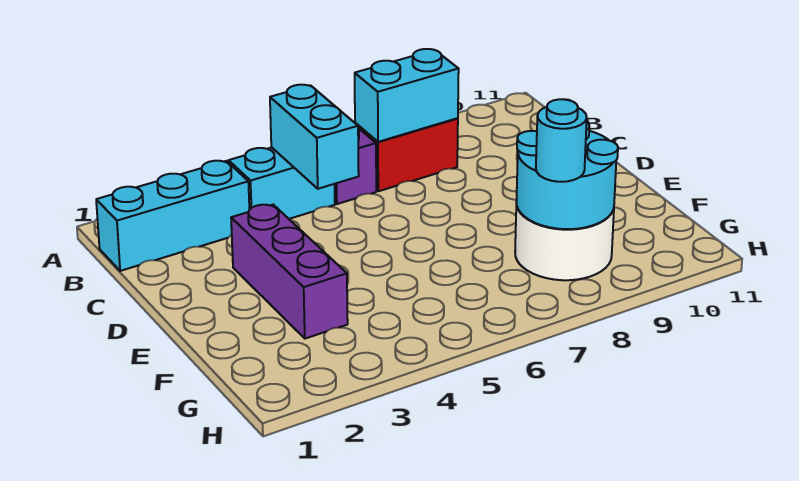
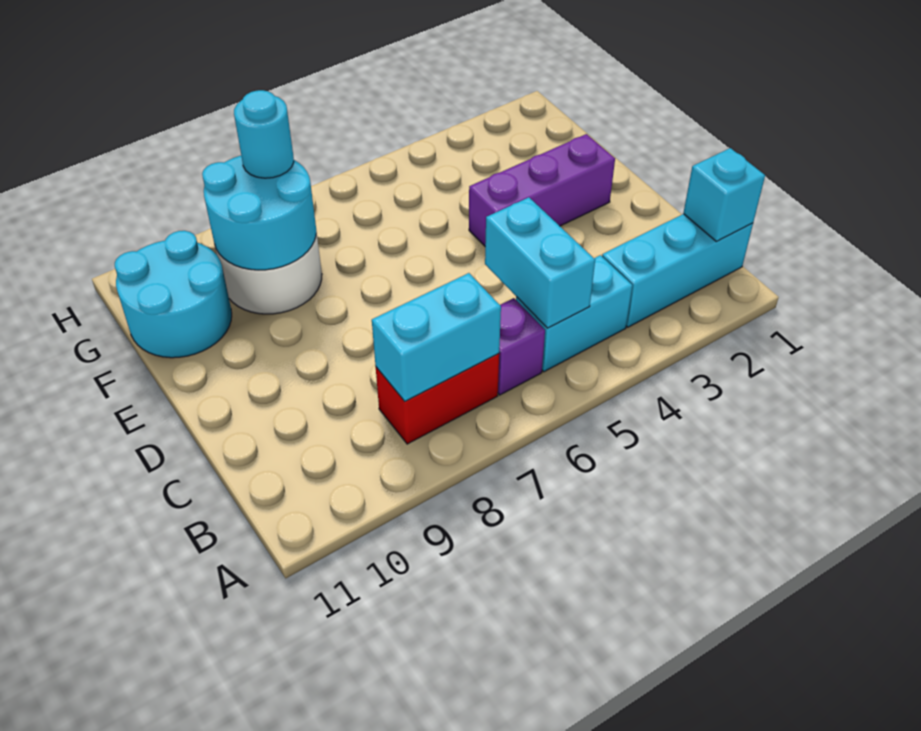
none -> cyan 1x1 brick [683,148,765,242]
purple 1x3 brick [231,205,348,339] -> purple 1x3 brick turned to [469,134,615,246]
none -> cyan 2x2 round brick [115,231,232,358]

